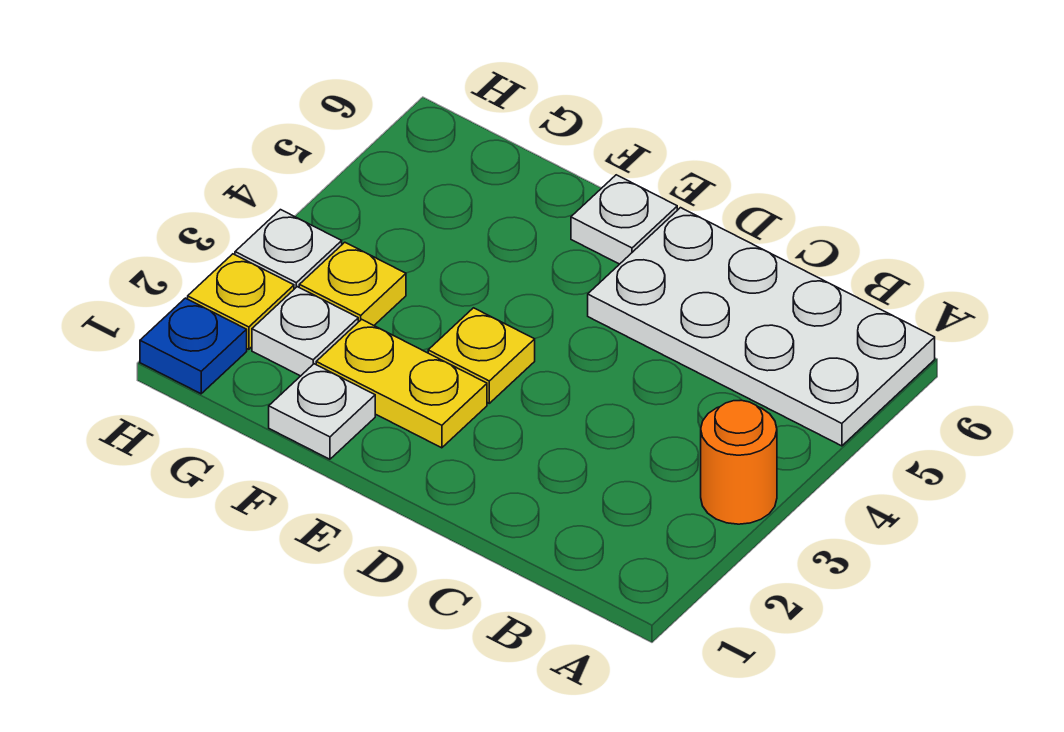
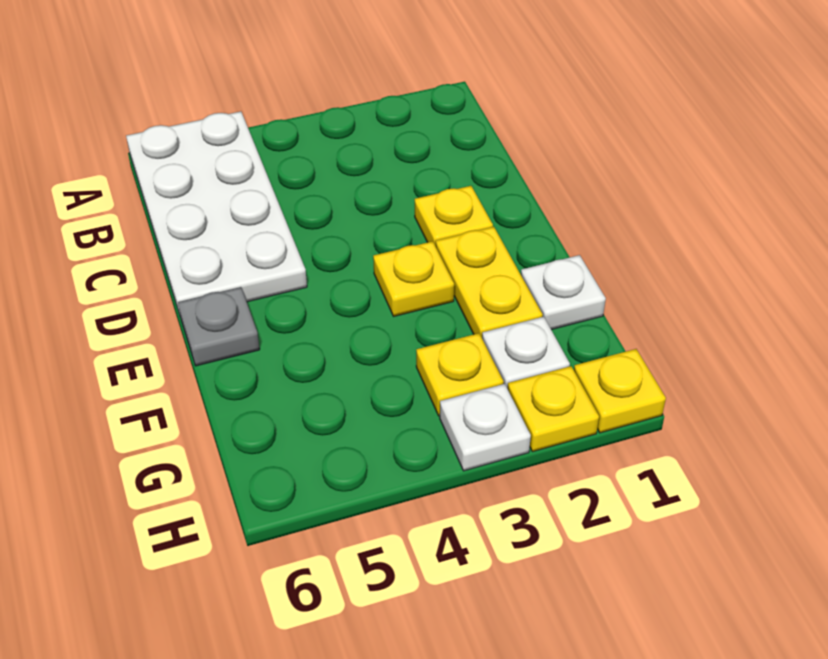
orange 1x1 round brick [701,400,777,524] -> none
none -> yellow 1x1 plate [415,186,493,246]
white 1x1 plate [571,175,677,264] -> grey 1x1 plate [178,287,260,366]
blue 1x1 plate [140,298,247,394] -> yellow 1x1 plate [574,349,666,433]

